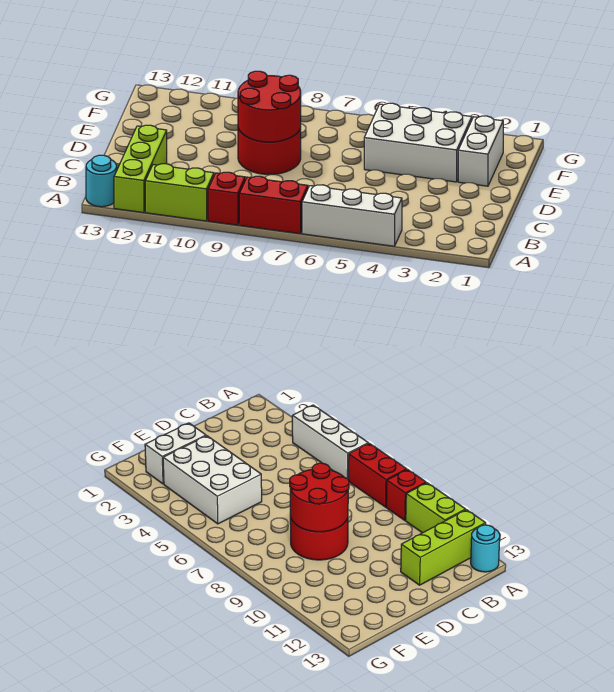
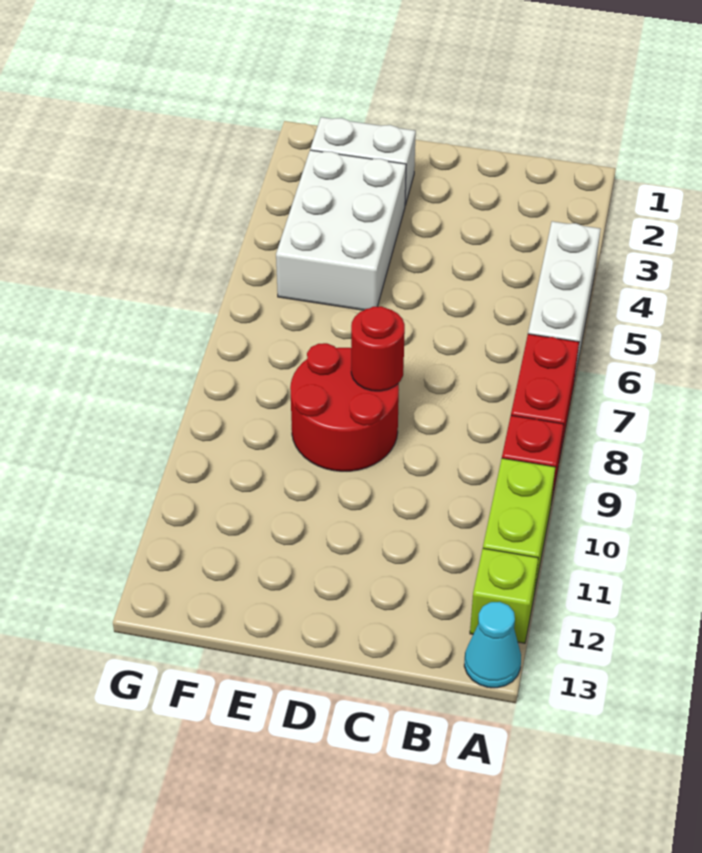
lime 1x3 brick [114,125,167,213] -> lime 1x1 brick [470,548,538,643]
cyan 1x1 round brick [86,155,117,207] -> cyan 1x1 cone [464,602,521,688]
red 2x2 round brick [238,71,301,142] -> red 1x1 round brick [351,306,405,391]

